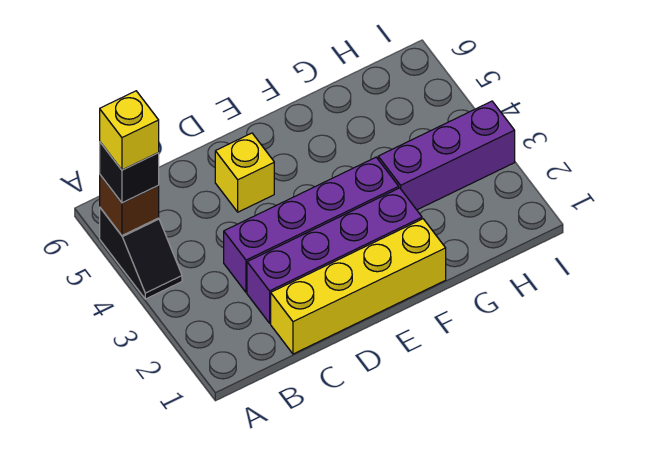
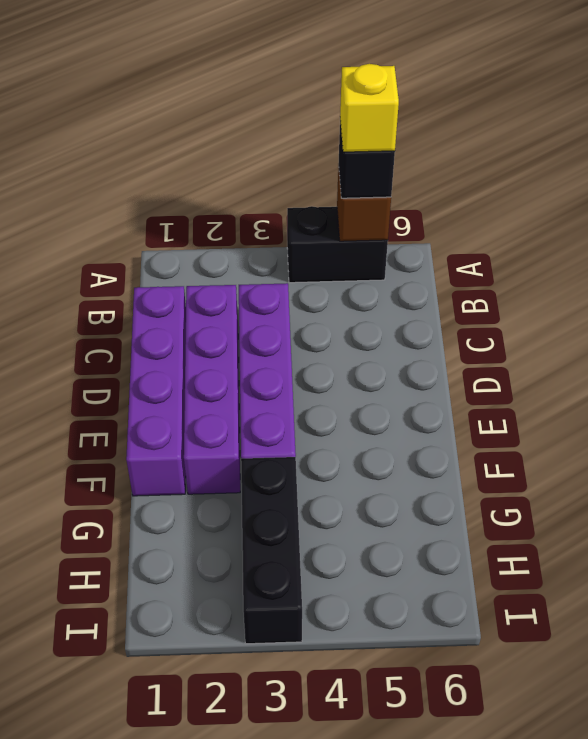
black 1x2 slope [100,208,182,299] -> black 1x2 brick [287,206,388,283]
yellow 1x4 brick [271,219,446,354] -> purple 1x4 brick [126,286,186,496]
yellow 1x1 brick [215,133,274,212] -> none
purple 1x3 brick [378,101,515,210] -> black 1x3 brick [241,457,302,644]

